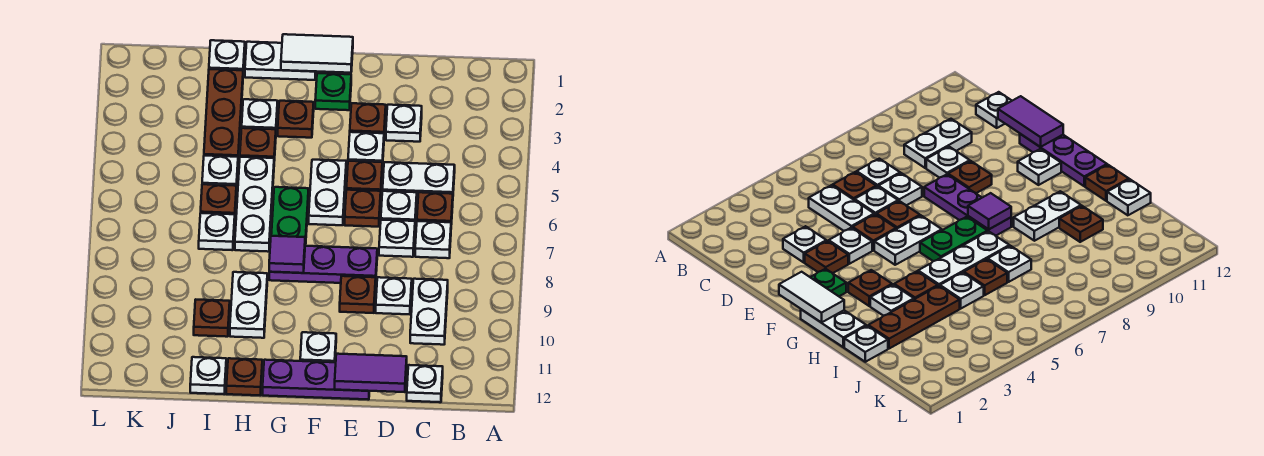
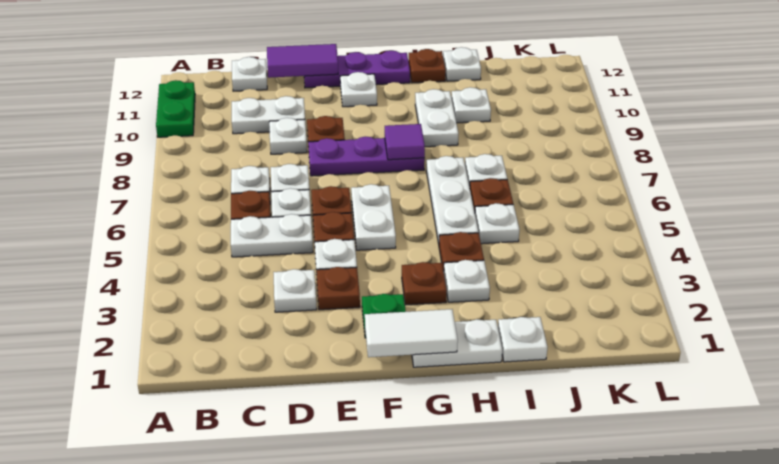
white 1x2 plate [410,279,448,345] -> white 1x2 plate turned to [232,96,305,134]
green 1x2 plate [271,187,309,246] -> green 1x2 plate moved to [156,80,195,137]
brown 1x3 plate [204,69,243,158] -> none
brown 1x1 plate [194,300,230,337] -> white 1x1 plate [451,87,491,123]

